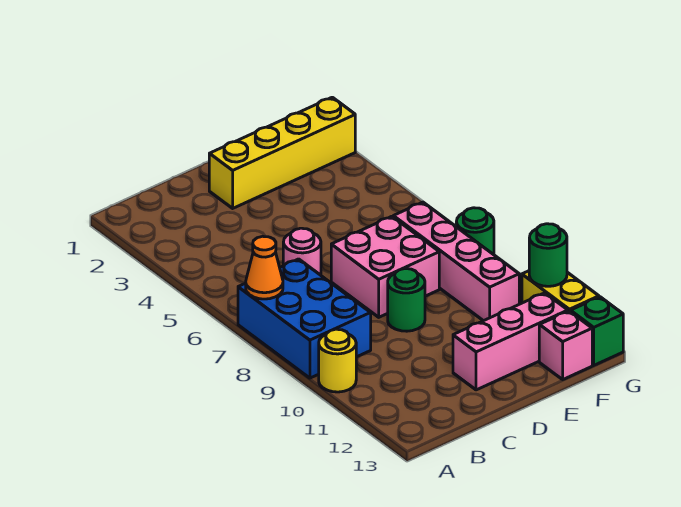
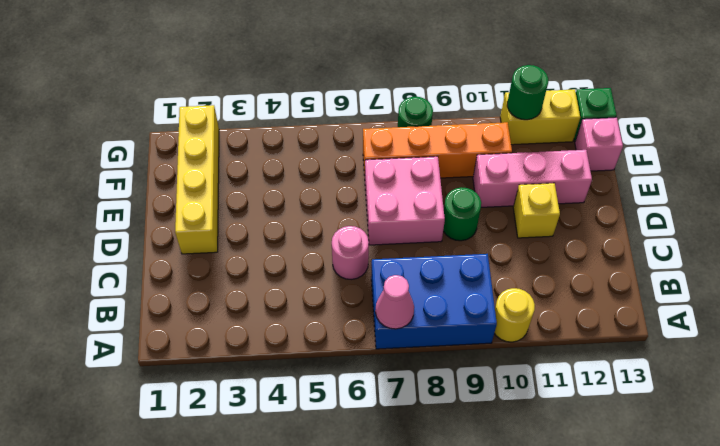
orange 1x1 cone [246,236,283,299] -> pink 1x1 cone [375,275,414,329]
none -> yellow 1x1 brick [513,183,560,238]
pink 1x3 brick [453,293,568,390] -> pink 1x3 brick turned to [473,150,592,207]
pink 1x4 brick [393,202,519,321] -> orange 1x4 brick [363,122,512,178]

